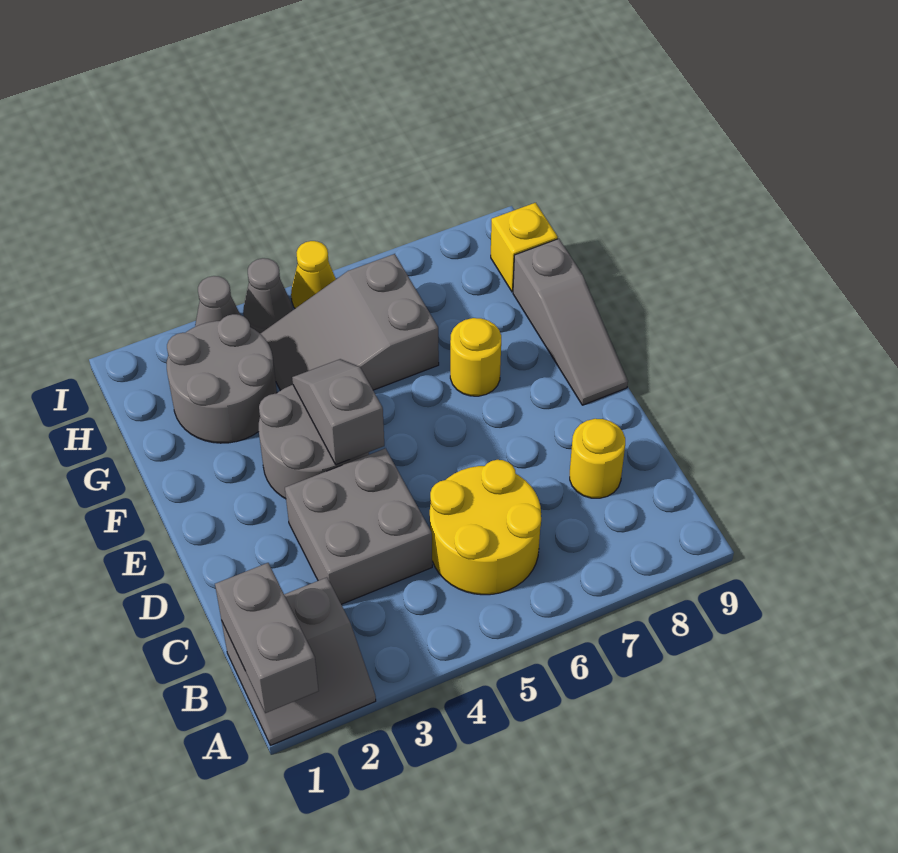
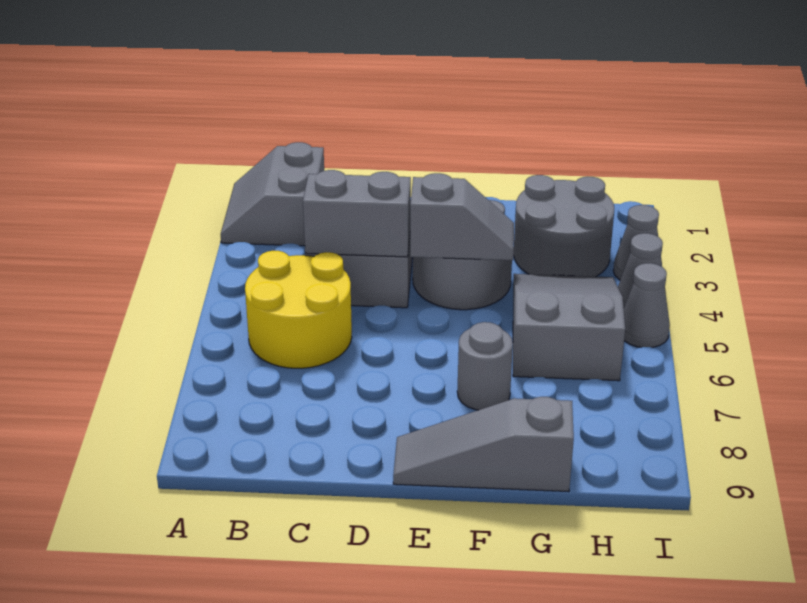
grey 1x2 brick [215,563,319,713] -> grey 1x2 brick moved to [303,170,411,257]
yellow 1x1 round brick [570,419,625,498] -> none
yellow 1x1 round brick [450,318,501,396] -> grey 1x1 round brick [457,322,513,410]
yellow 1x1 brick [491,203,558,292] -> none
yellow 1x1 cone [291,241,336,308] -> grey 1x1 cone [624,263,670,348]

